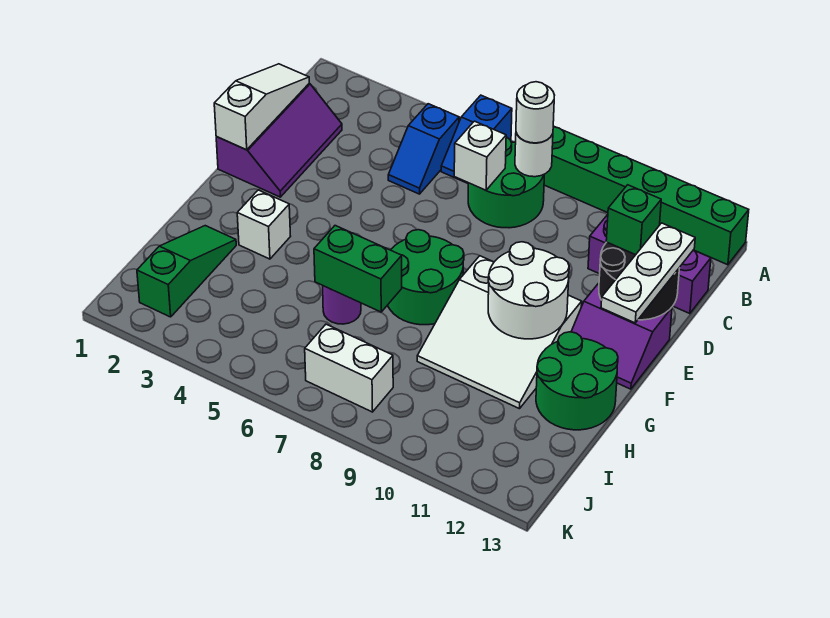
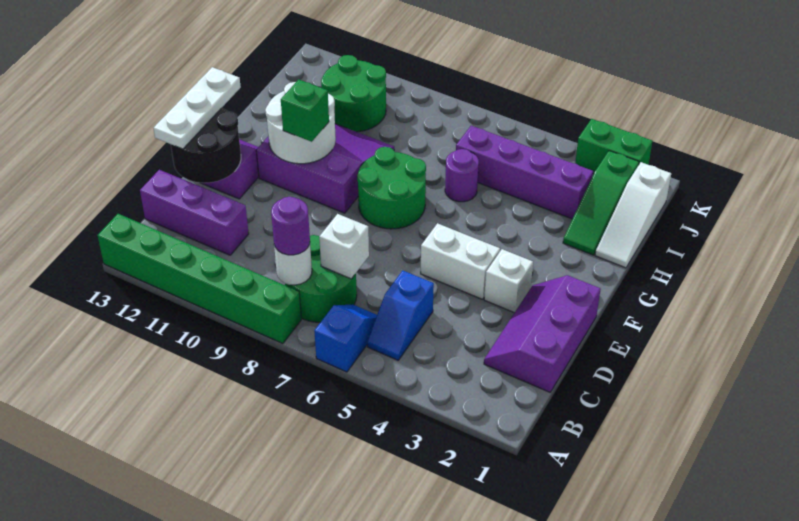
blue 1x2 slope [388,104,459,194] -> blue 1x2 slope turned to [367,271,434,360]
white 1x1 round brick [516,82,554,143] -> purple 1x1 round brick [271,197,310,255]
white 1x3 slope [214,64,309,150] -> white 1x3 slope moved to [595,162,671,268]
green 1x1 brick [606,185,661,255] -> green 1x1 brick moved to [281,79,329,142]
white 3x3 slope [417,256,582,409] -> purple 3x3 slope [256,124,394,213]
white 1x1 brick [237,190,291,259] -> white 1x1 brick moved to [484,249,533,313]
green 2x2 round brick [536,332,618,430] -> green 2x2 round brick moved to [321,55,386,132]
green 1x2 brick [314,226,402,312] -> green 1x2 brick moved to [575,119,652,174]
none -> purple 1x4 brick [456,126,593,219]
white 1x2 brick [305,324,393,412] -> white 1x2 brick moved to [421,223,500,299]

